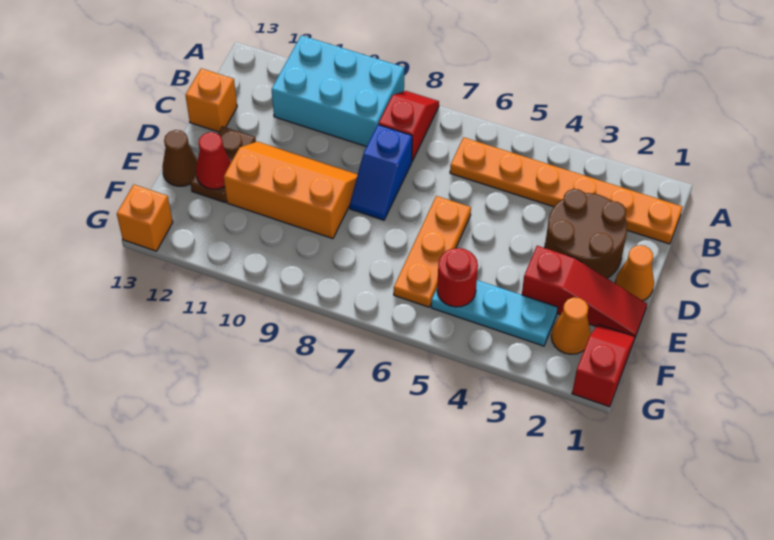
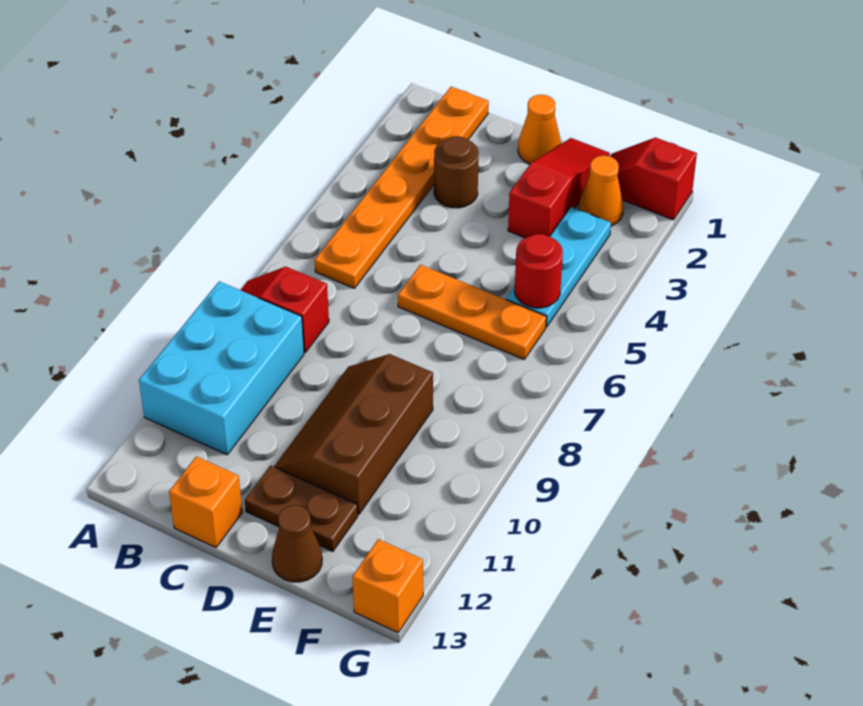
brown 2x2 round brick [545,189,627,278] -> brown 1x1 round brick [434,136,479,208]
blue 1x2 slope [350,125,412,220] -> none
orange 2x3 slope [224,142,358,239] -> brown 2x3 slope [274,354,433,514]
red 1x1 cone [196,132,231,189] -> none

